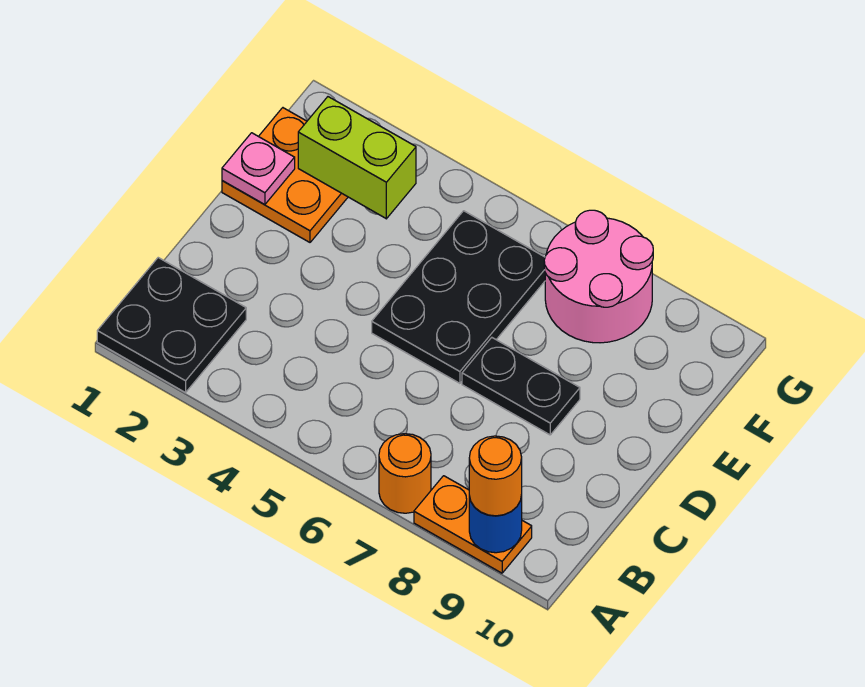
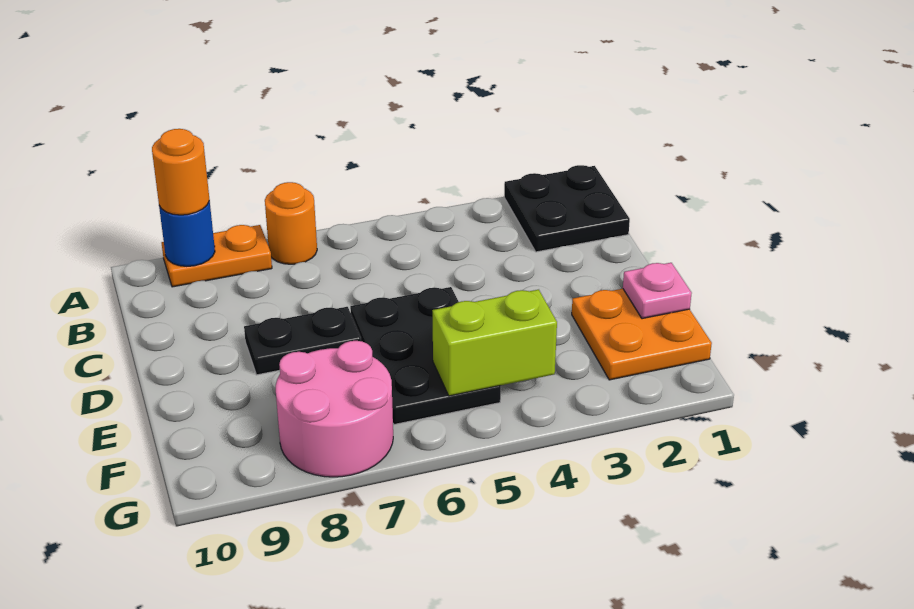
lime 1x2 brick [298,97,416,219] -> lime 1x2 brick moved to [432,290,557,396]

